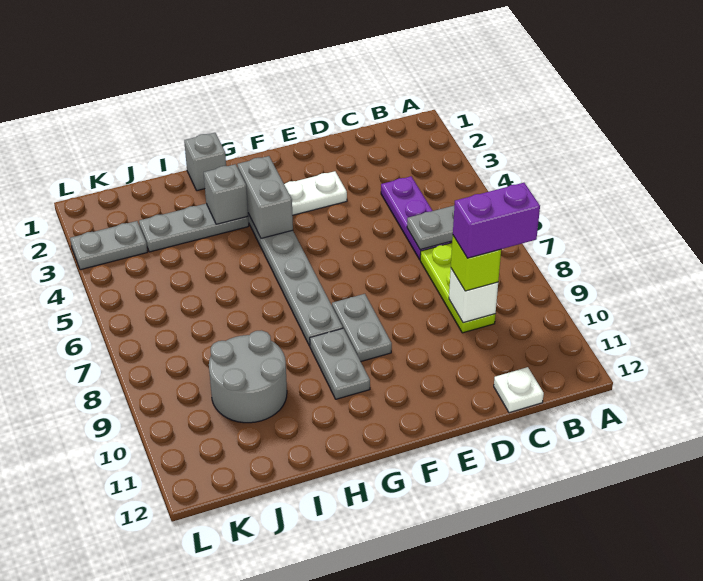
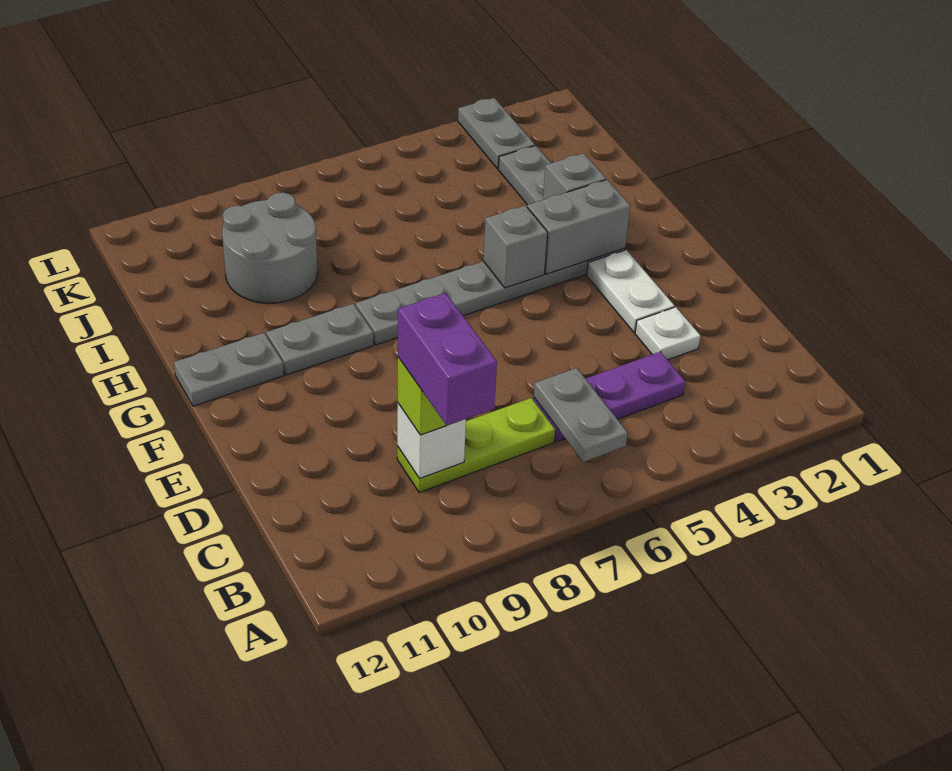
white 1x1 plate [494,367,544,413] -> white 1x1 plate moved to [635,307,701,360]
grey 1x2 plate [332,294,392,361] -> grey 1x2 plate moved to [174,333,284,406]
grey 1x1 brick [184,133,226,191] -> grey 1x1 brick moved to [483,205,548,288]

